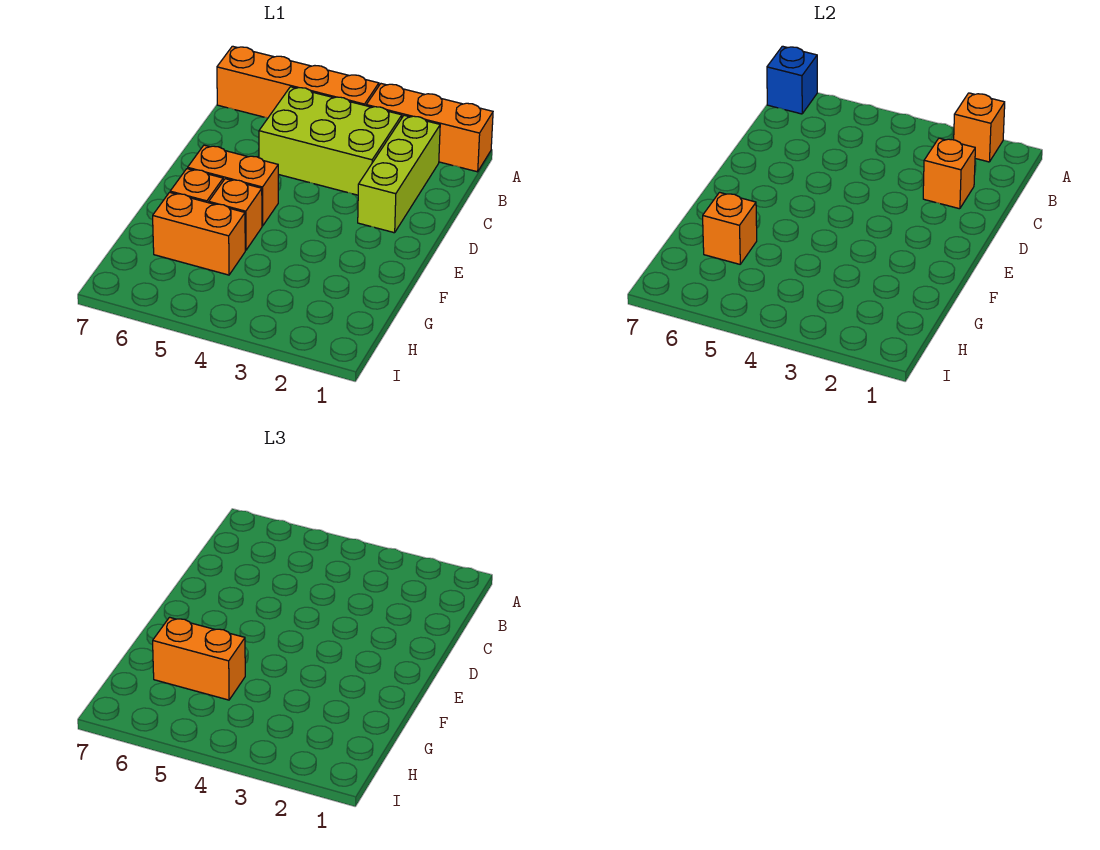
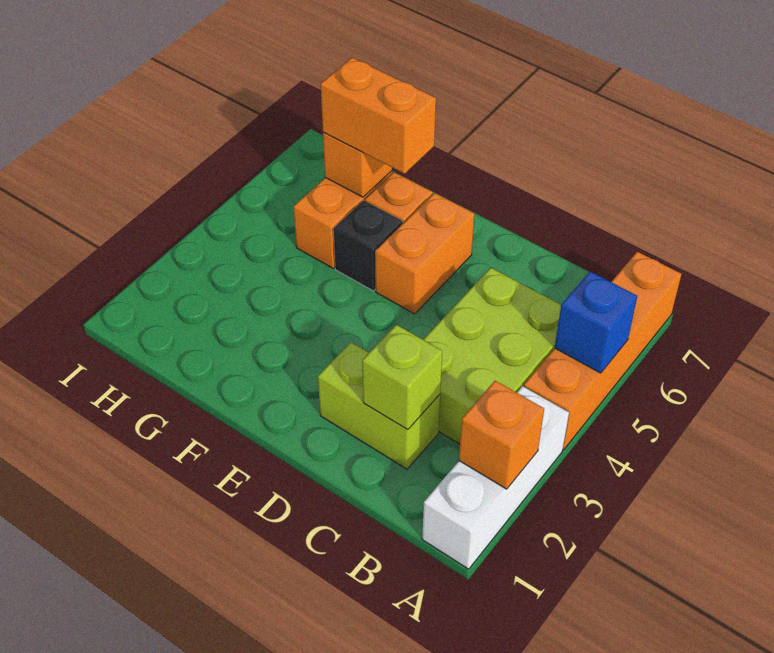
orange 1x3 brick [366,84,493,172] -> white 1x3 brick [422,386,569,569]
blue 1x1 brick [767,46,817,114] -> blue 1x1 brick moved to [555,272,637,373]
lime 1x3 brick [358,115,440,233] -> lime 1x2 brick [318,342,440,469]
orange 1x1 brick [923,138,975,209] -> lime 1x1 brick [362,325,442,430]
orange 1x1 brick [209,179,262,250] -> black 1x1 brick [334,200,403,291]
orange 1x2 brick [153,617,245,700] -> orange 1x2 brick turned to [321,58,436,174]

